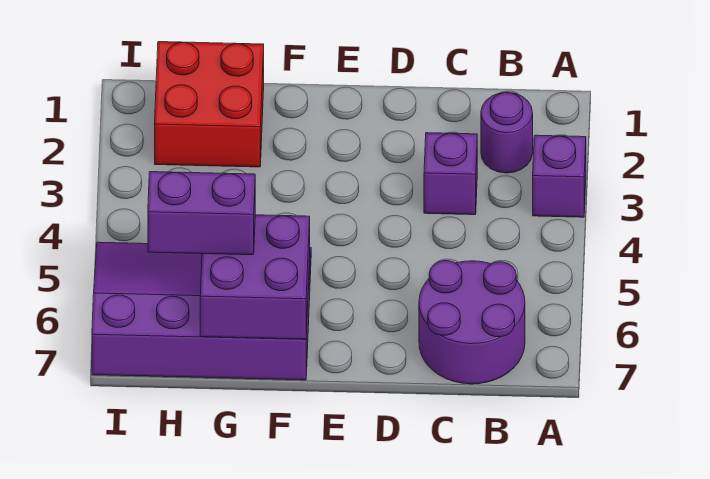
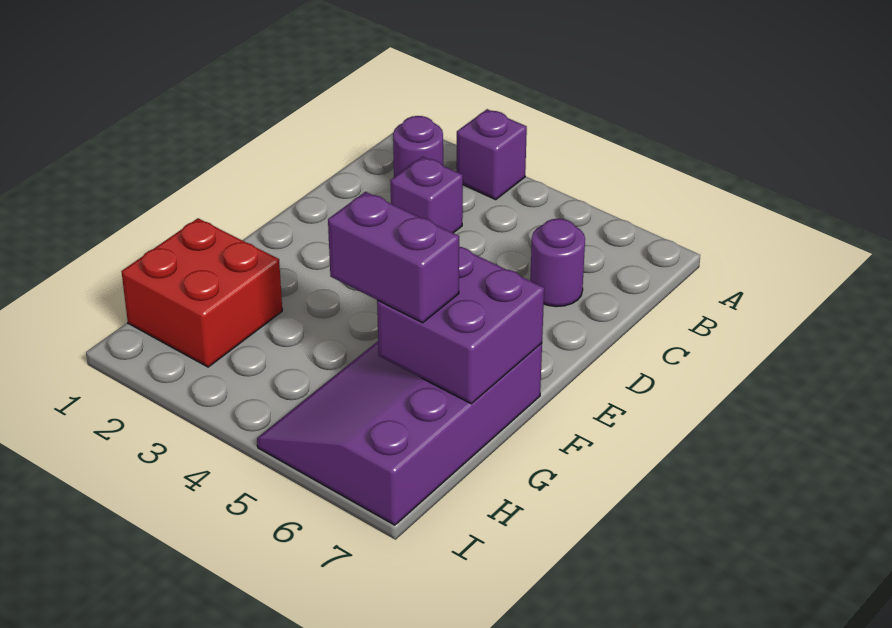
purple 2x2 round brick [419,261,525,384] -> purple 1x1 round brick [530,219,585,307]
purple 1x2 brick [148,172,255,255] -> purple 1x2 brick turned to [328,192,459,323]

